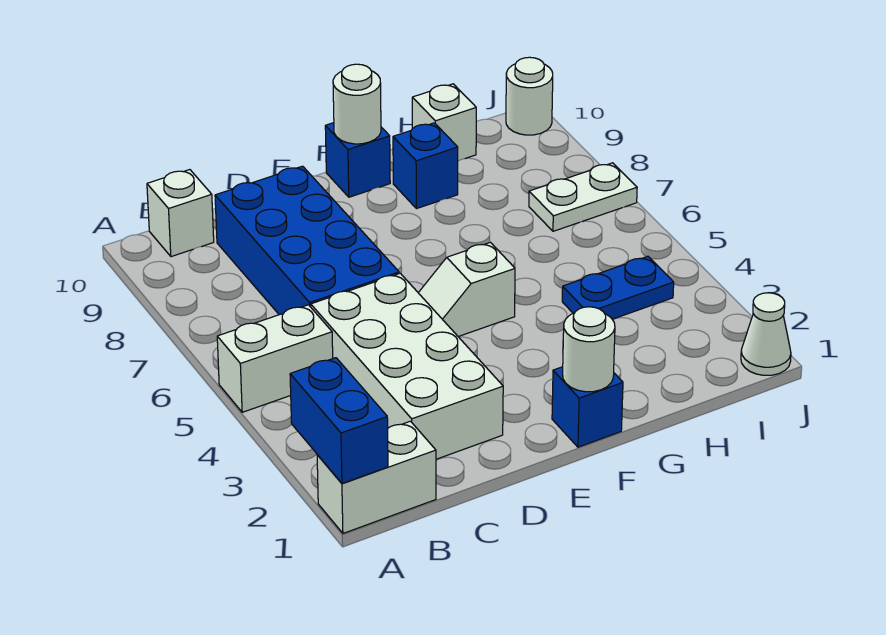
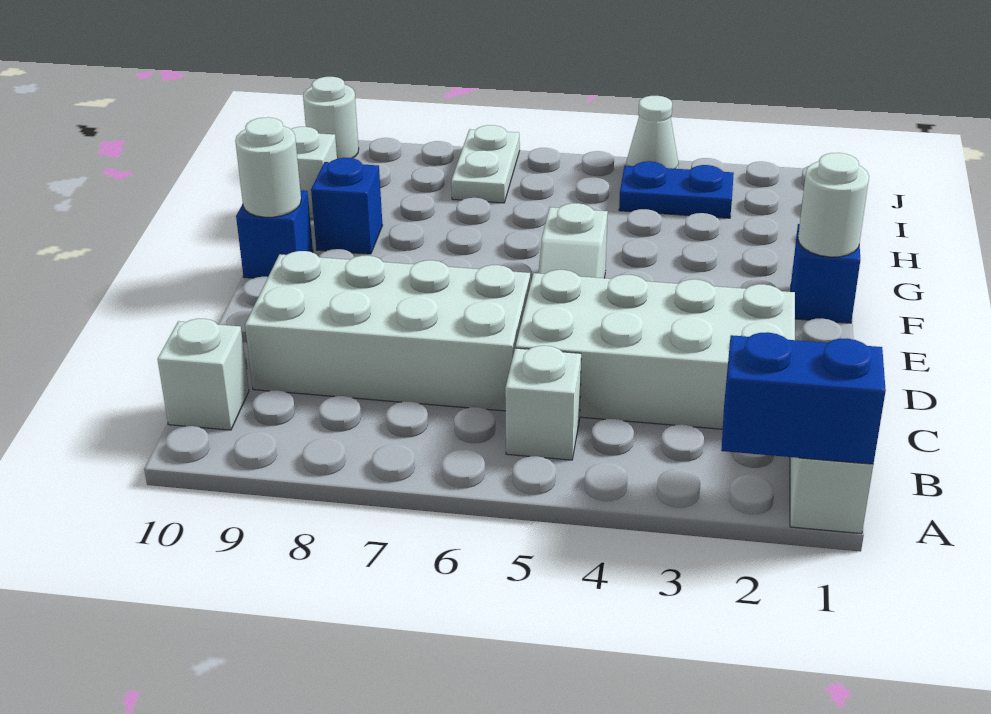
white 1x2 brick [217,305,333,412] -> white 1x1 brick [505,346,581,460]
blue 2x4 brick [215,166,399,315] -> white 2x4 brick [245,251,530,411]
blue 1x2 plate [562,256,674,319] -> blue 1x2 plate turned to [619,161,734,218]
white 1x1 cone [741,293,791,375] -> white 1x1 cone moved to [626,96,679,169]

